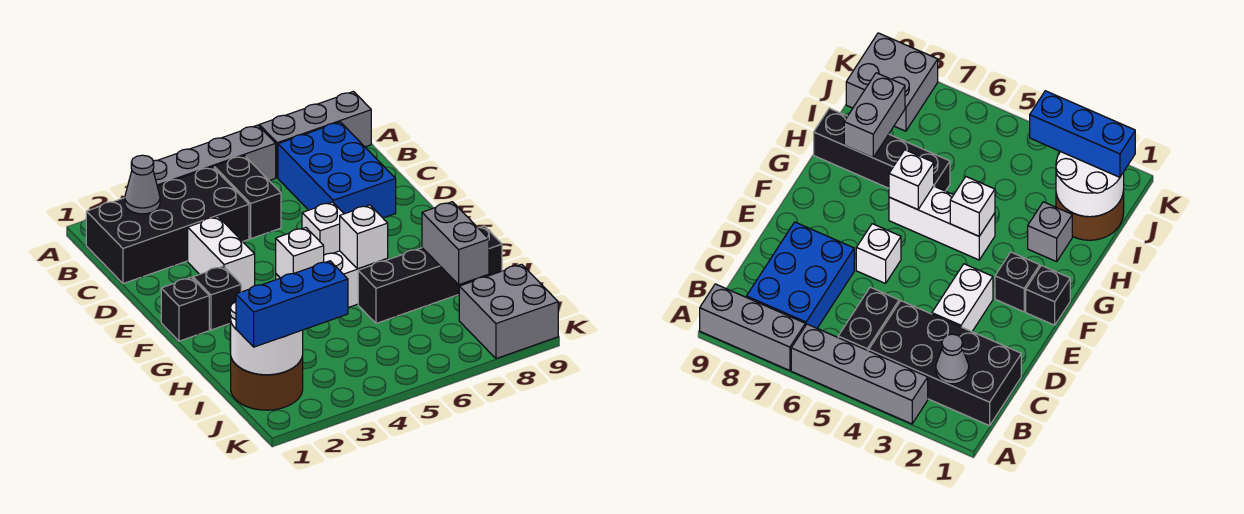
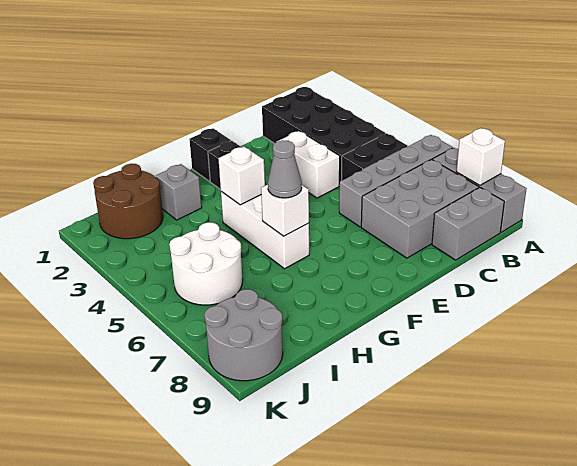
grey 1x4 brick [153,125,276,186] -> grey 1x4 brick turned to [339,135,453,227]
grey 1x1 cone [125,155,160,214] -> grey 1x1 cone moved to [268,140,302,198]
blue 2x3 brick [278,122,396,218] -> grey 2x3 brick [361,159,479,258]
white 1x2 brick [188,217,255,292] -> white 1x2 brick turned to [277,131,340,198]
white 1x1 brick [302,202,344,255] -> white 1x1 brick moved to [457,128,505,185]
black 1x4 brick [358,226,502,323] -> none
grey 1x2 brick [422,202,489,285] -> grey 1x2 brick moved to [432,187,504,260]
white 2x2 round brick [230,302,303,375] -> white 2x2 round brick moved to [169,222,243,305]
blue 1x3 brick [236,261,348,347] -> none
grey 2x2 brick [459,264,558,359] -> grey 2x2 round brick [204,289,283,381]

